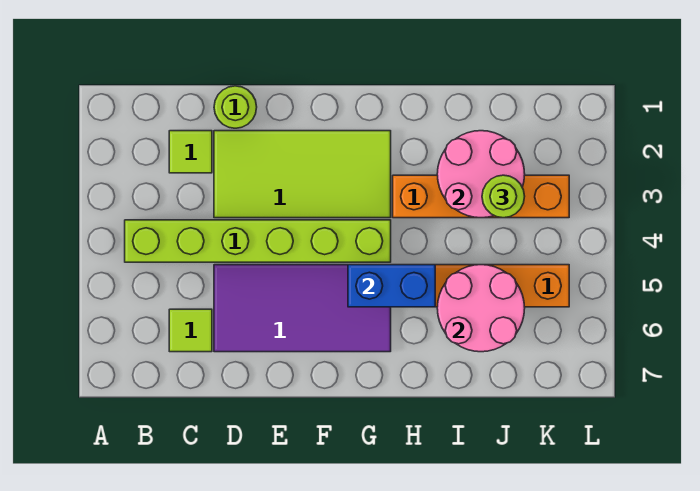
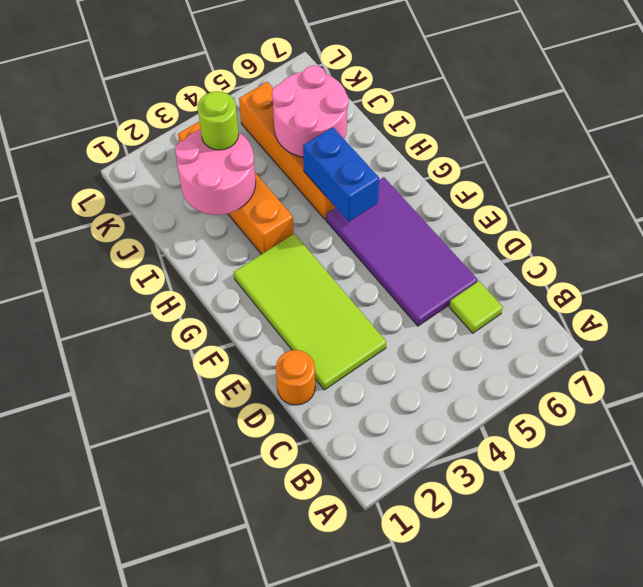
lime 1x6 brick [125,220,391,262] -> none
lime 1x1 tile [169,131,212,173] -> none
lime 1x1 round brick [214,86,257,128] -> orange 1x1 round brick [276,350,315,405]

